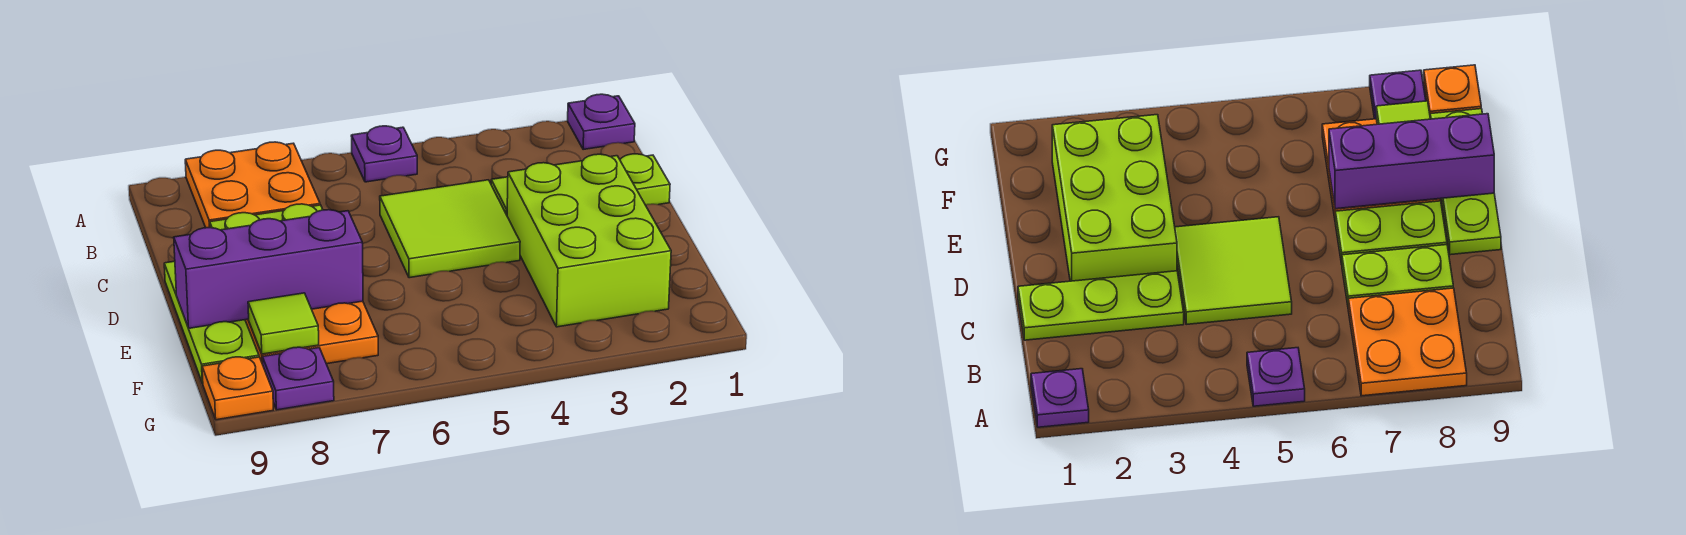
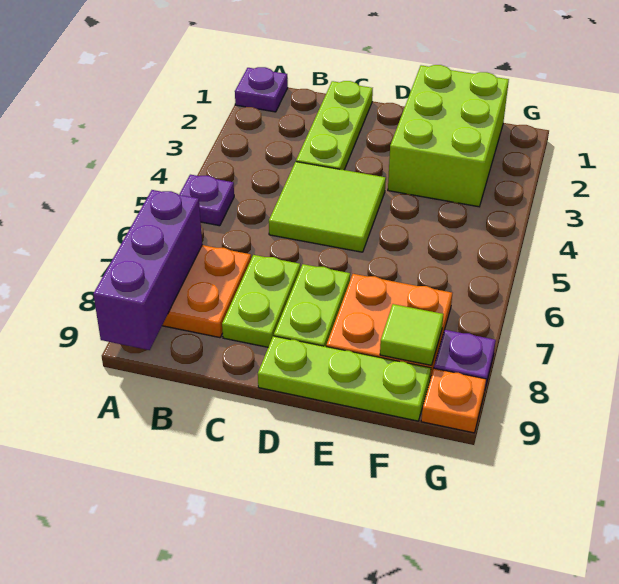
lime 2x3 brick [507,154,671,327] -> lime 2x3 brick turned to [388,65,509,207]
purple 1x3 brick [174,210,363,328] -> purple 1x3 brick moved to [93,190,202,350]

